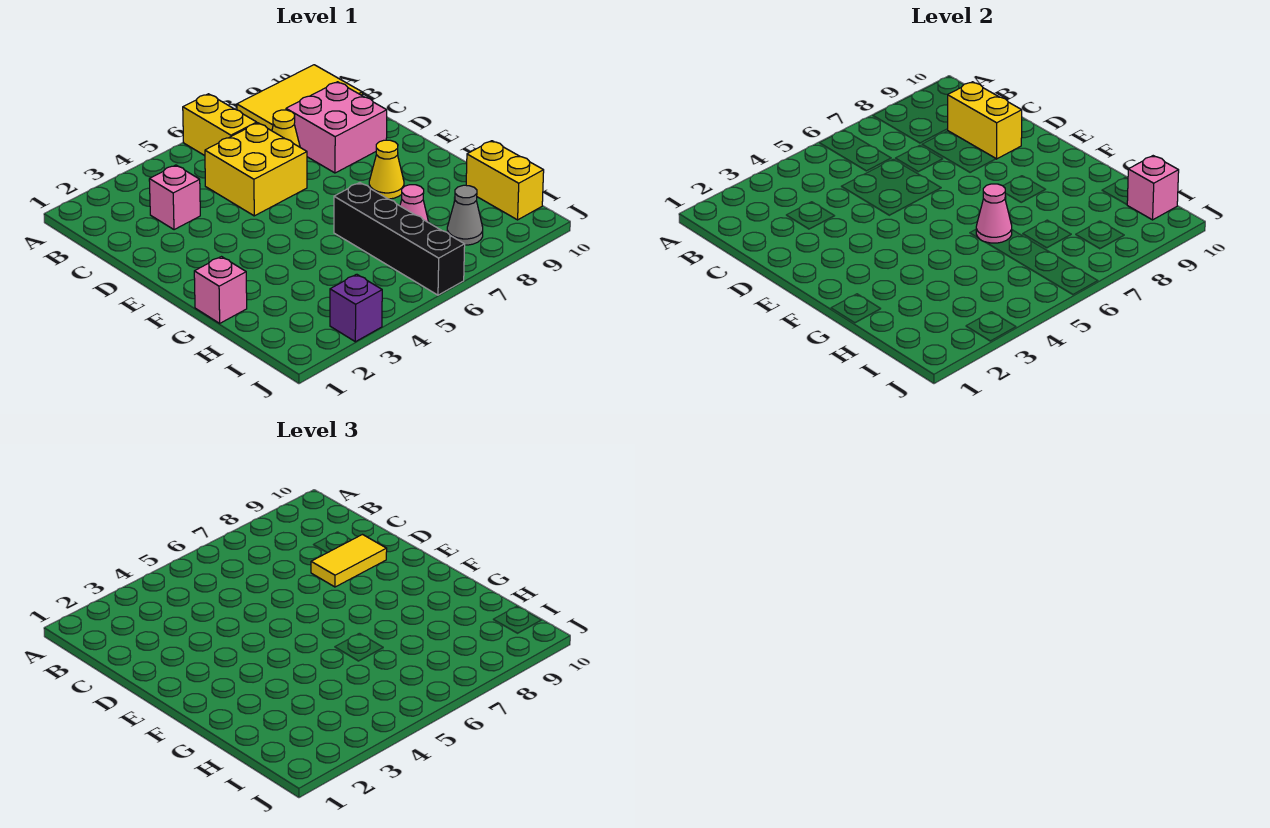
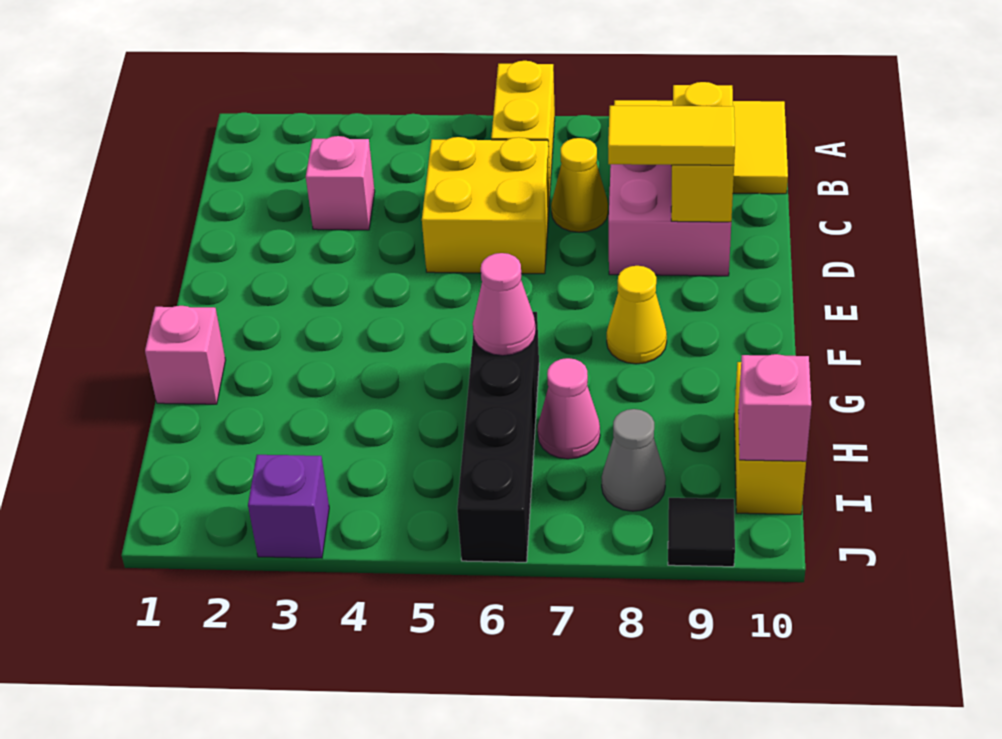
none -> black 1x1 tile [668,498,735,567]

